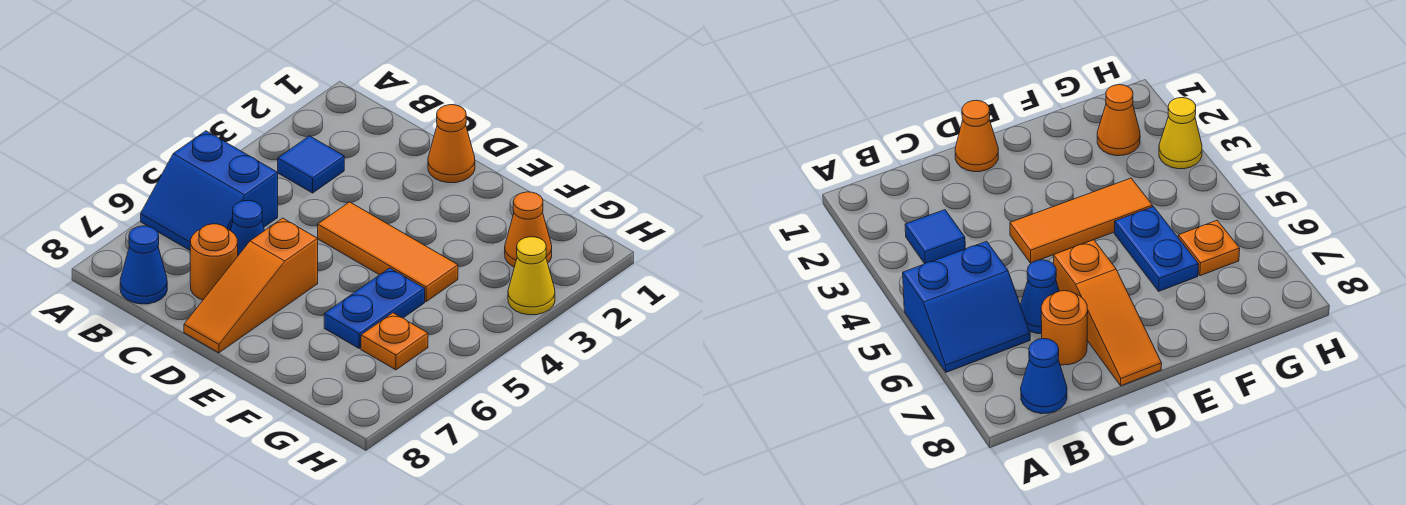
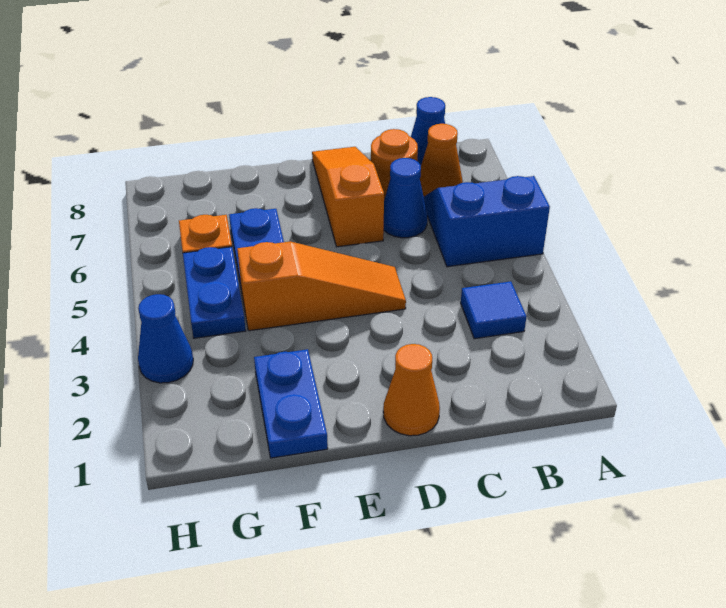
orange 1x3 tile [318,202,458,302] -> orange 1x3 slope [237,242,406,331]
none -> blue 1x2 plate [254,349,328,458]
orange 1x1 cone [505,192,552,267] -> orange 1x1 cone moved to [420,124,463,196]
none -> blue 1x2 plate [183,247,246,338]
yellow 1x1 cone [508,237,555,315] -> blue 1x1 cone [138,294,193,383]

